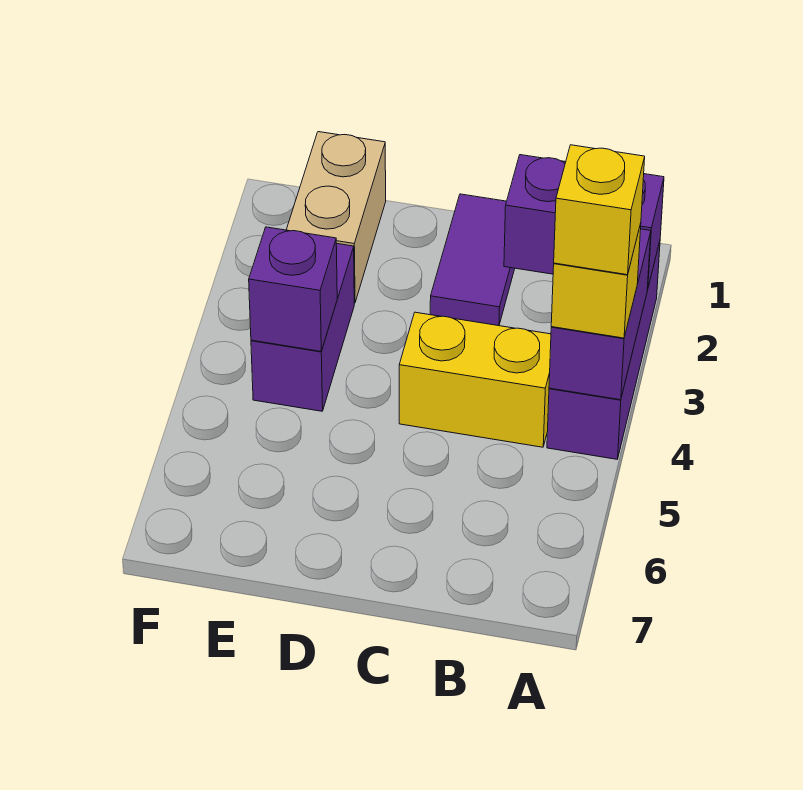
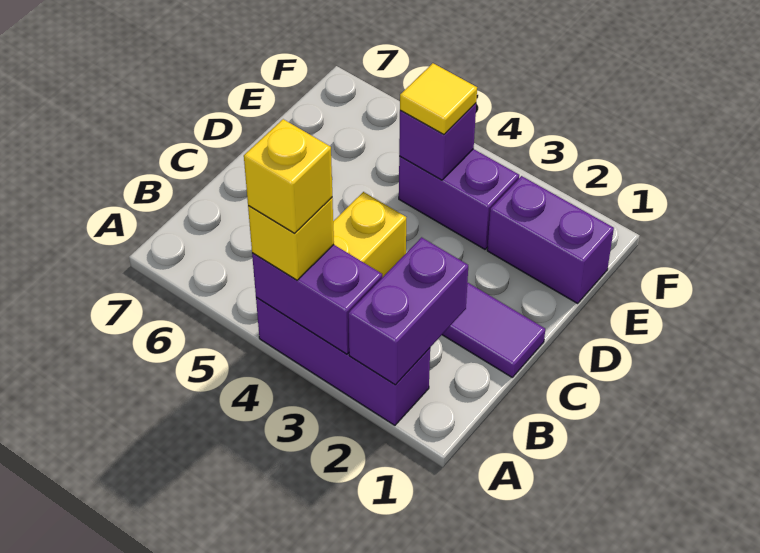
tan 1x2 brick [286,132,386,303] -> purple 1x2 brick [487,176,614,303]
none -> yellow 1x1 tile [400,63,477,134]

